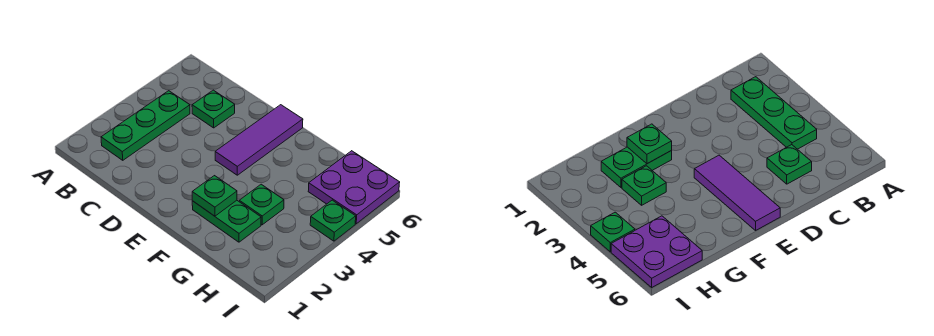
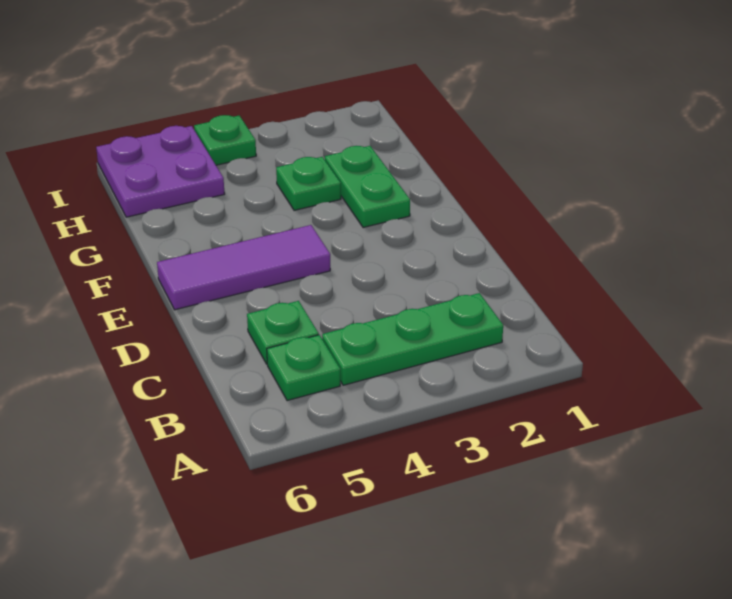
green 1x1 plate [192,176,237,216] -> green 1x1 plate moved to [267,335,340,401]

